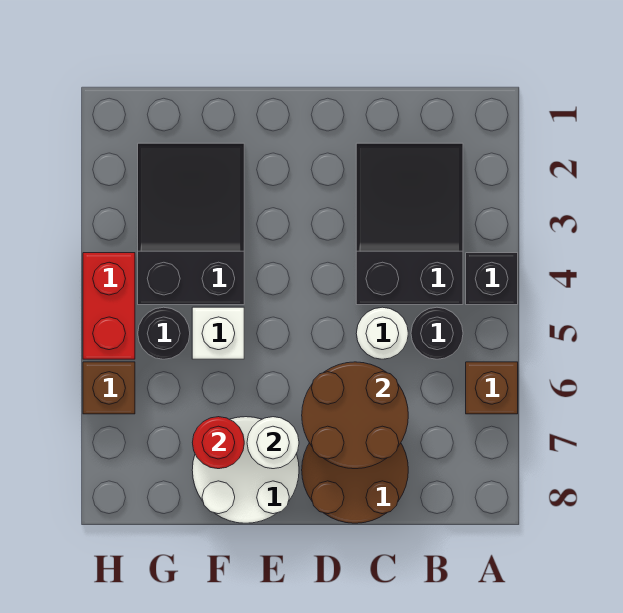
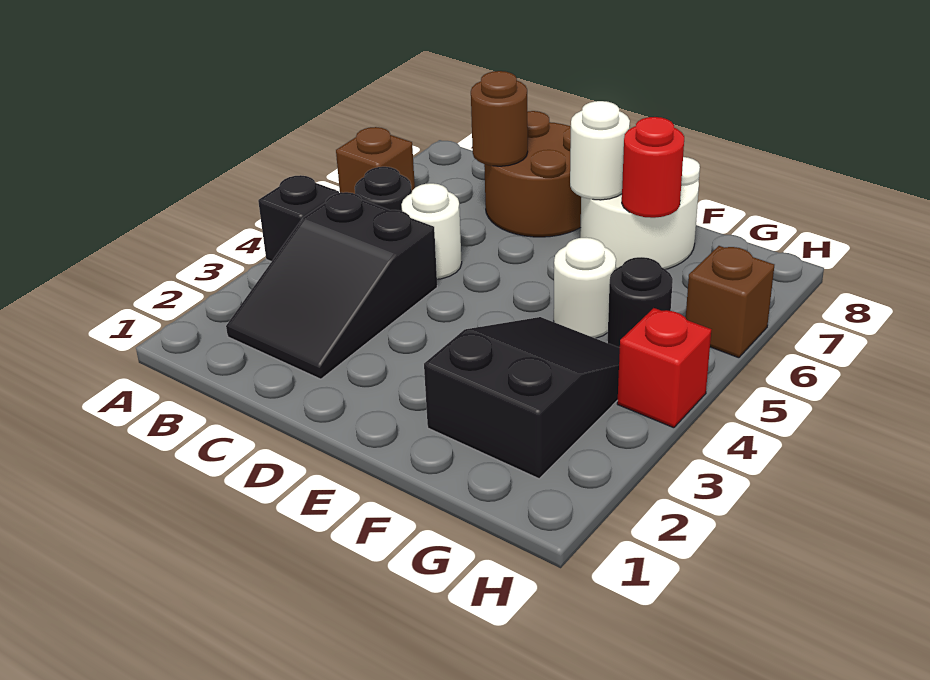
brown 2x2 round brick [302,362,408,469] -> brown 1x1 round brick [471,71,528,166]
black 2x3 slope [138,143,244,305] -> black 2x3 slope turned to [424,317,620,479]
white 1x1 brick [192,307,244,359] -> white 1x1 round brick [554,238,616,338]
red 1x2 brick [83,253,135,359] -> red 1x1 brick [617,308,711,428]

